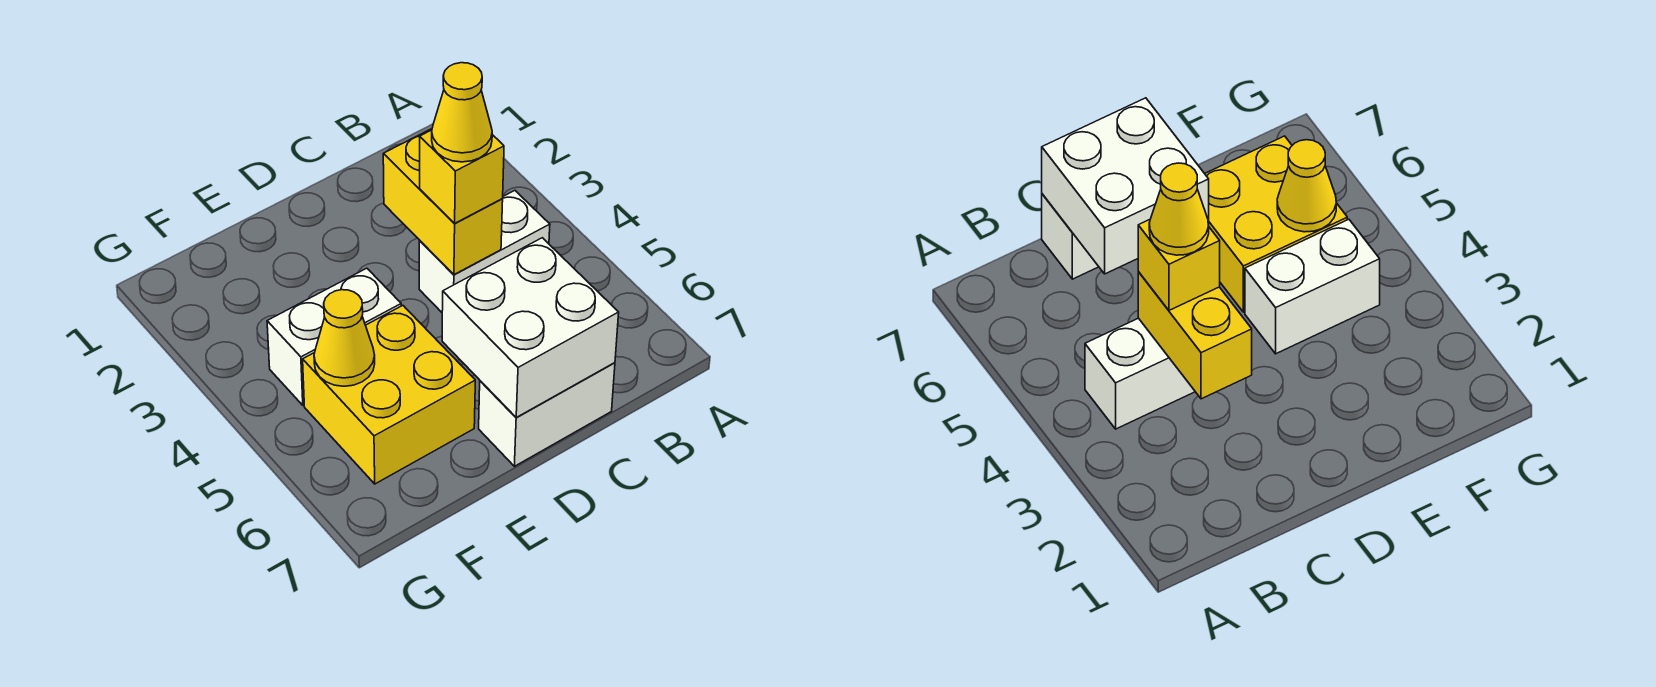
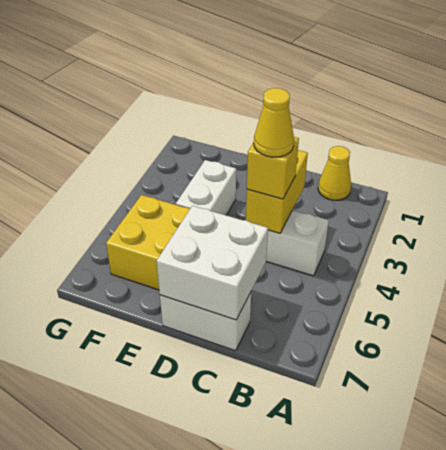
white 1x2 brick [267,268,401,405] -> white 1x2 brick turned to [176,160,236,215]
yellow 1x1 cone [314,290,375,386] -> yellow 1x1 cone moved to [318,146,351,200]

